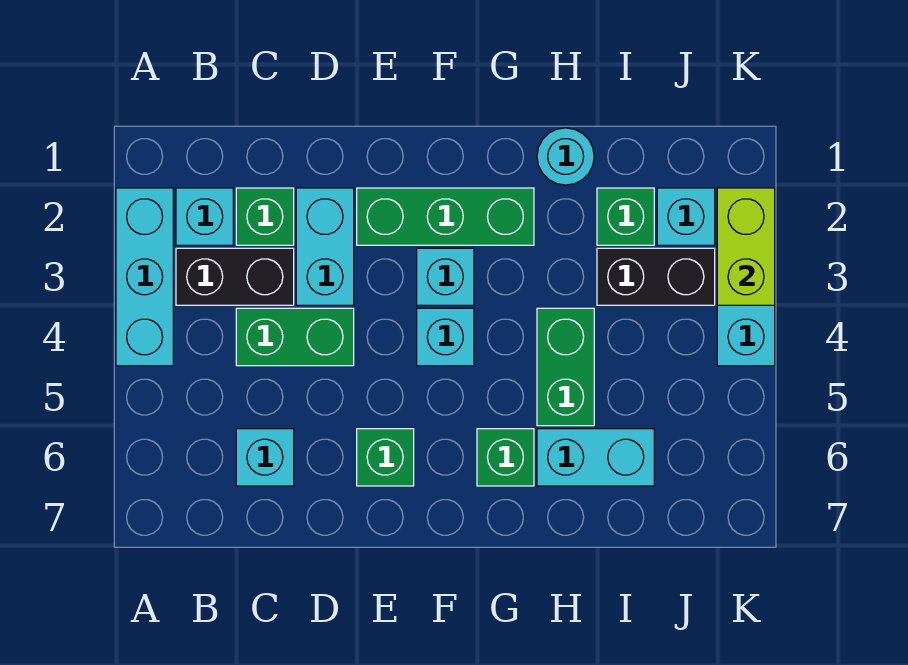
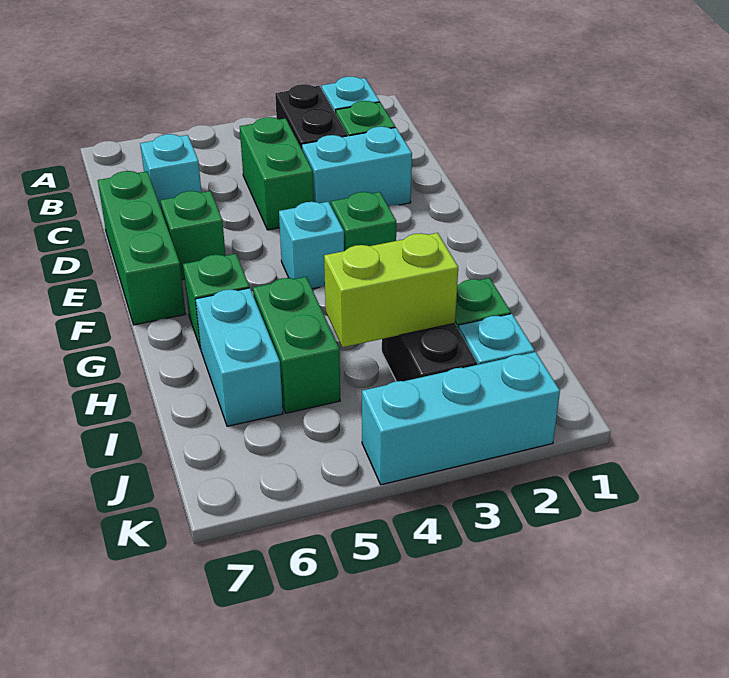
cyan 1x3 brick [116,188,173,366] -> none
green 1x3 brick [357,188,534,245] -> green 1x3 brick moved to [98,171,186,325]
cyan 1x1 brick [417,248,474,305] -> green 1x1 brick [331,192,396,251]
cyan 1x1 round brick [537,128,594,185] -> none
green 1x2 brick [537,308,594,426] -> green 1x2 brick turned to [253,277,340,413]
lime 1x2 brick [717,188,775,305] -> lime 1x2 brick moved to [324,233,458,347]

